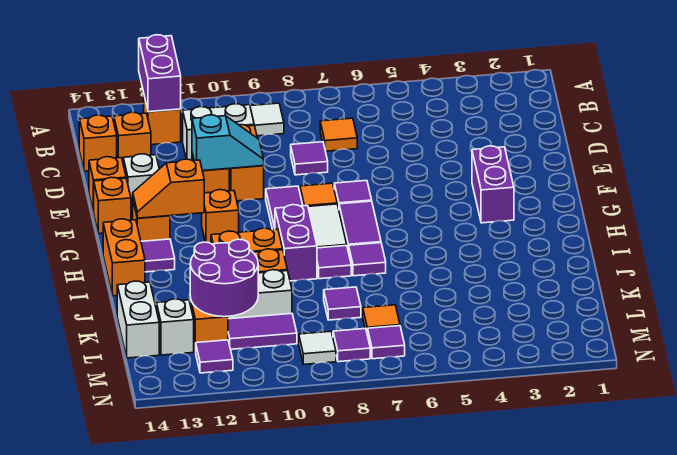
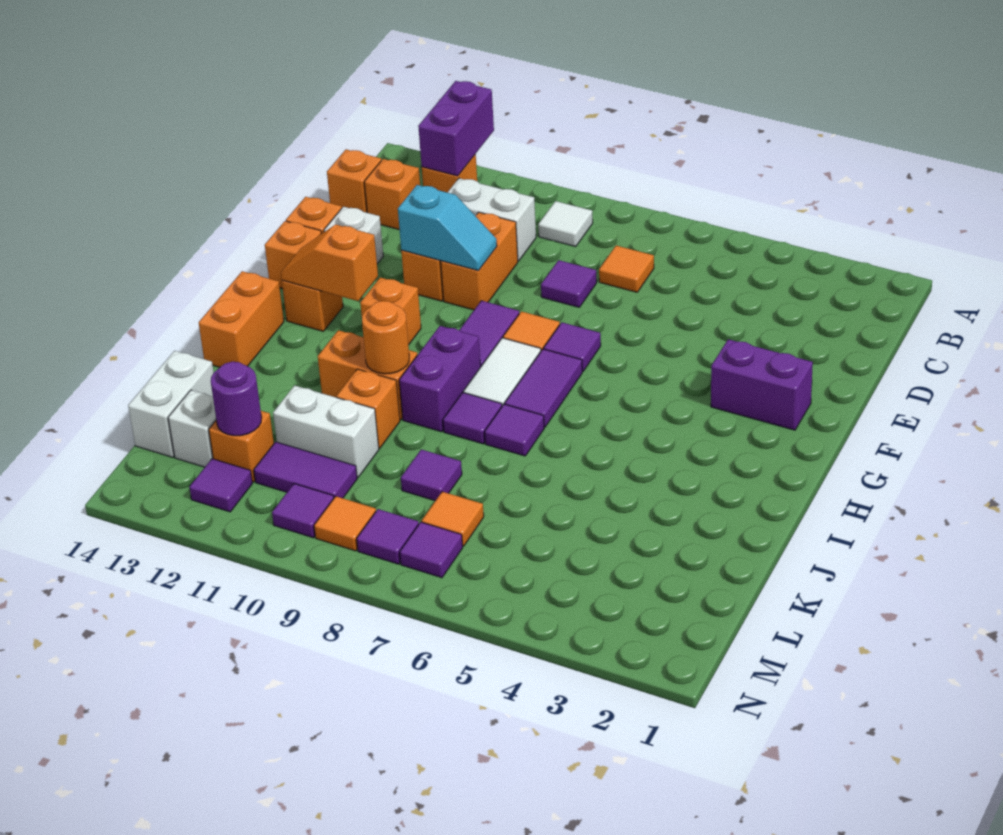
purple 1x2 brick [472,146,514,223] -> purple 1x2 brick turned to [711,339,813,430]
purple 1x1 tile [141,239,175,272] -> purple 1x1 tile moved to [272,484,334,538]
none -> orange 1x1 round brick [362,301,409,374]
purple 2x2 round brick [190,239,258,317] -> purple 1x1 round brick [211,362,262,436]
white 1x1 tile [299,331,336,364] -> orange 1x1 tile [314,496,376,551]

